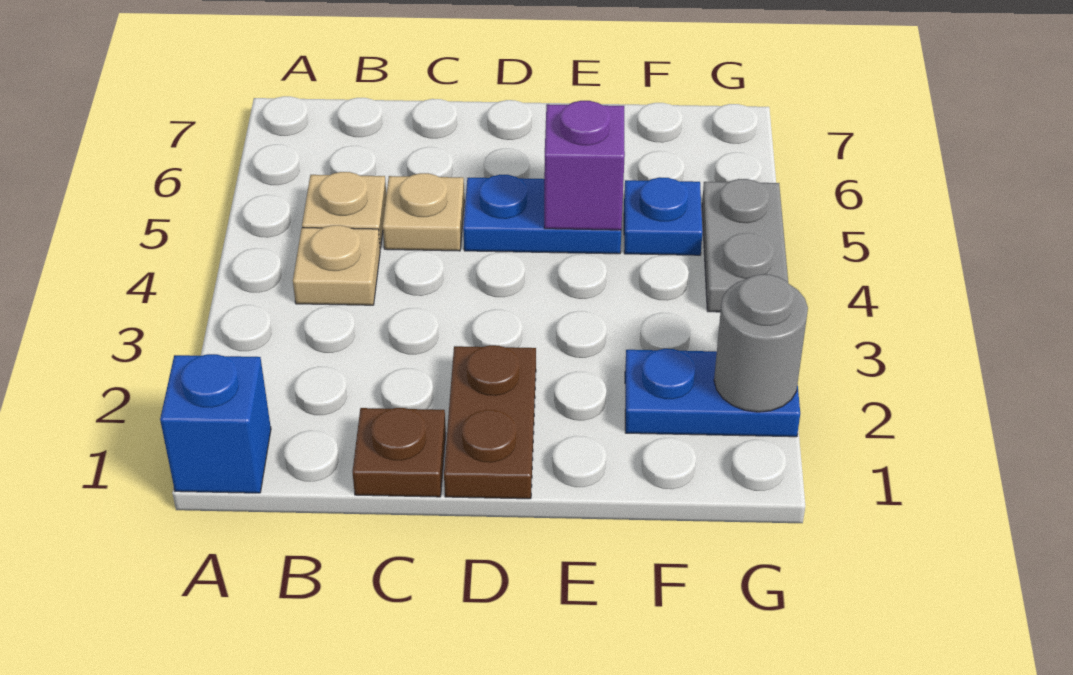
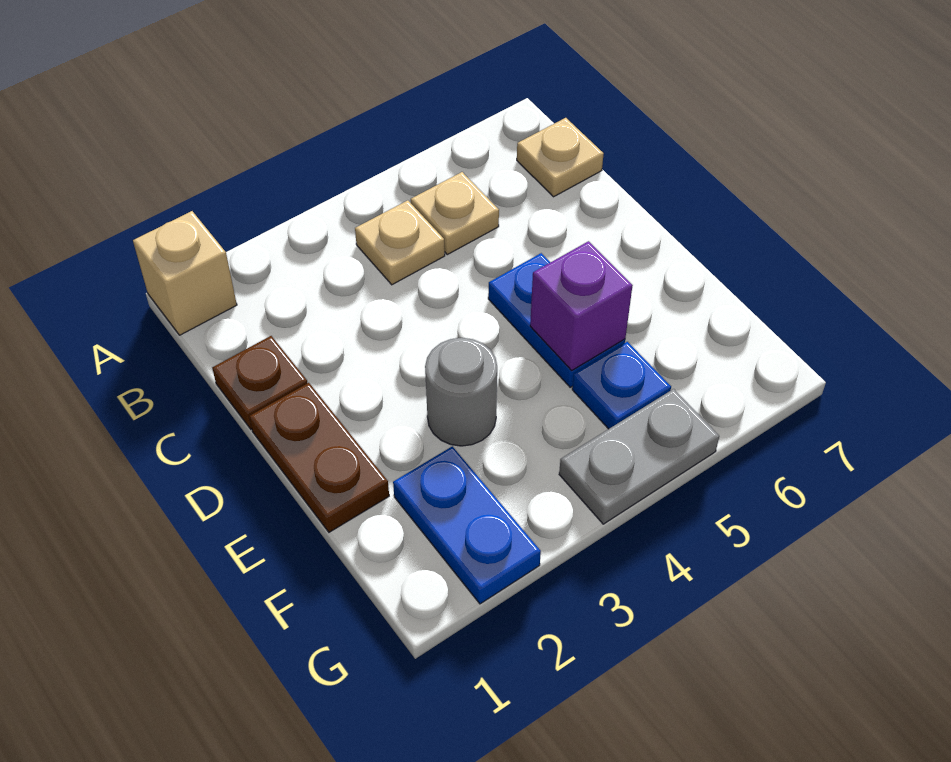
blue 1x1 brick [160,354,271,493] -> tan 1x1 brick [133,211,237,335]
tan 1x1 plate [383,173,464,251] -> tan 1x1 plate moved to [517,118,604,197]
brown 1x2 plate [444,345,536,499] -> brown 1x2 plate turned to [249,383,389,532]
grey 1x1 round brick [714,274,808,412] -> grey 1x1 round brick moved to [425,338,497,446]

